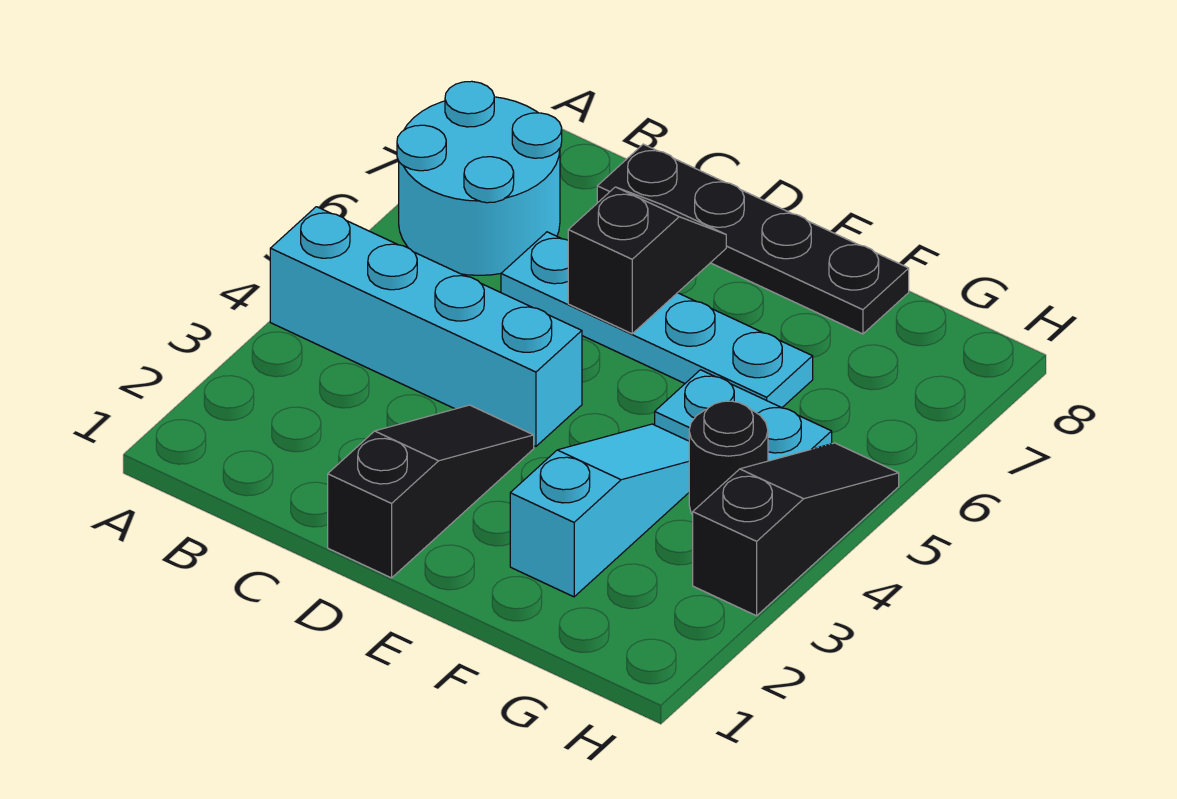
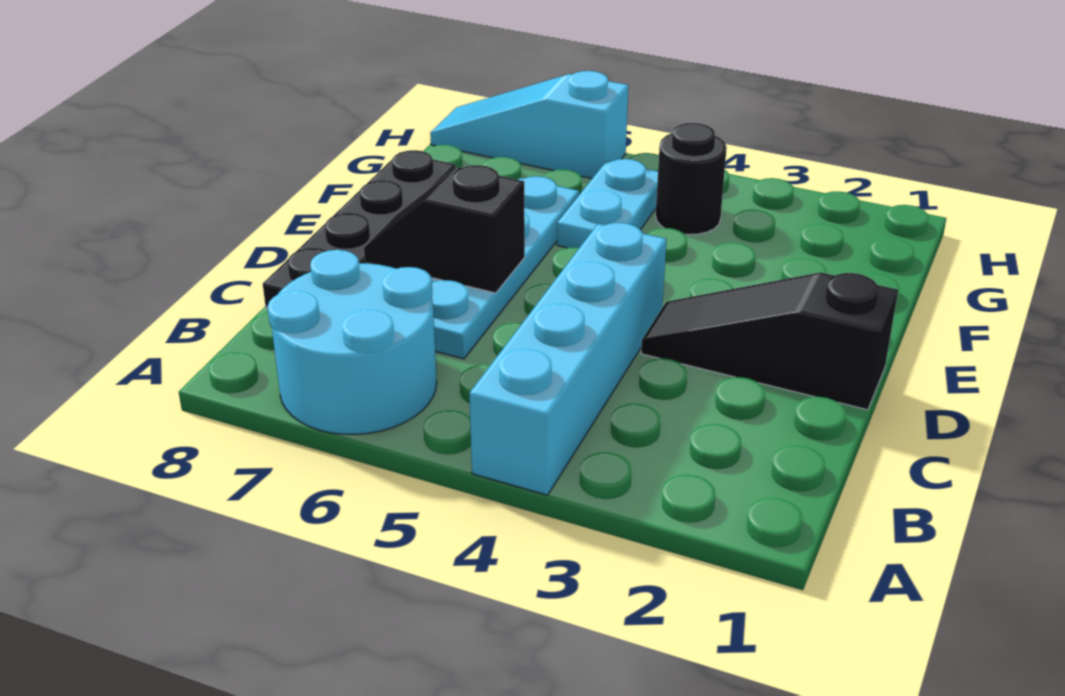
cyan 1x3 slope [510,424,689,597] -> cyan 1x3 slope moved to [430,71,629,179]
black 1x3 slope [693,443,899,616] -> none

